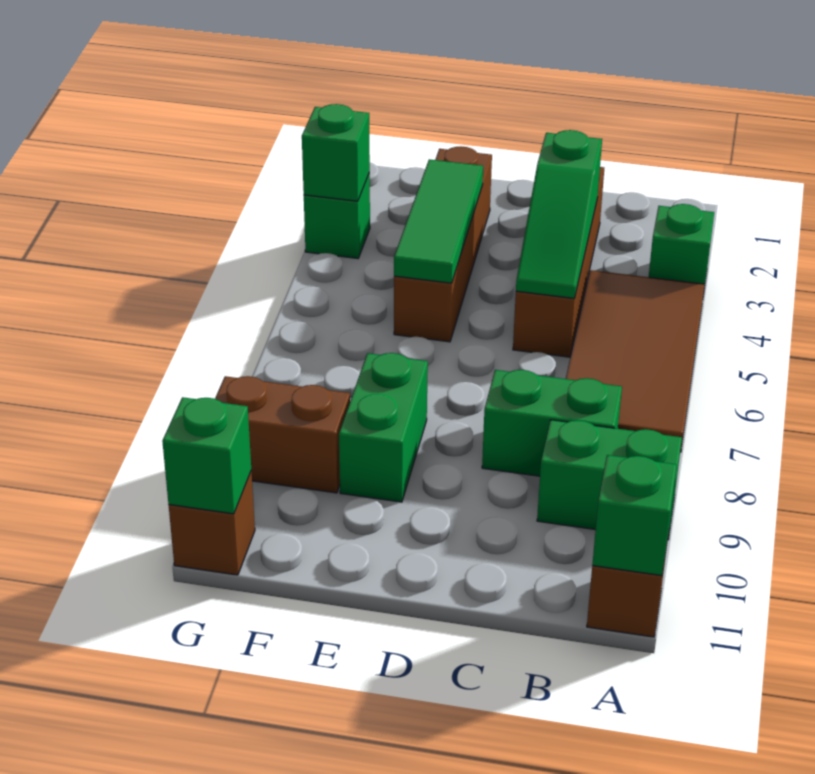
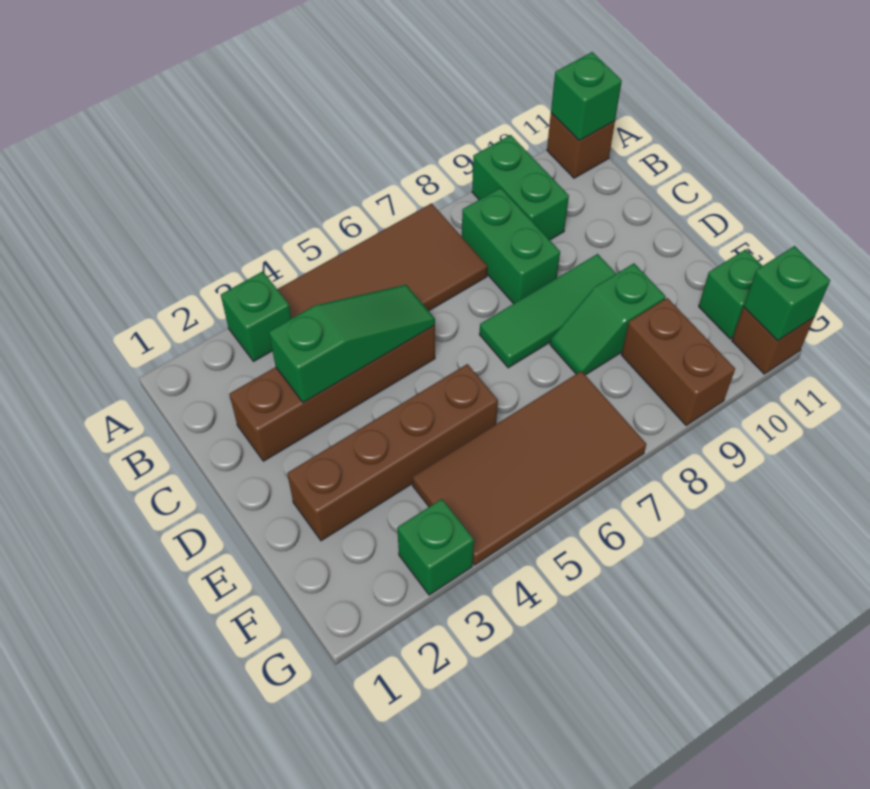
green 1x3 tile [394,159,483,283] -> green 1x3 tile moved to [479,254,616,368]
green 1x2 brick [339,353,428,502] -> green 1x2 slope [550,263,665,375]
none -> brown 2x4 tile [413,371,646,565]
green 1x1 brick [302,104,370,201] -> green 1x1 brick moved to [699,249,762,339]

